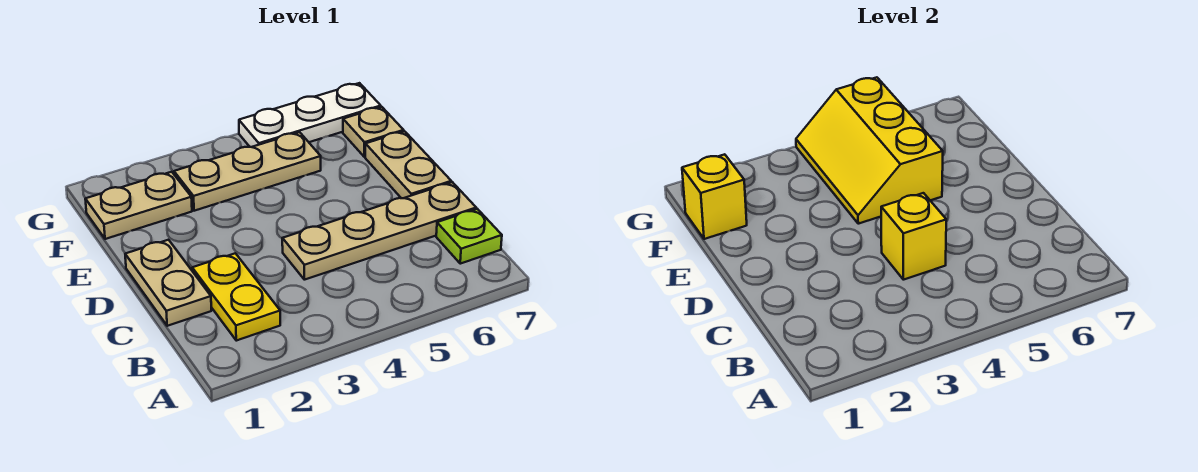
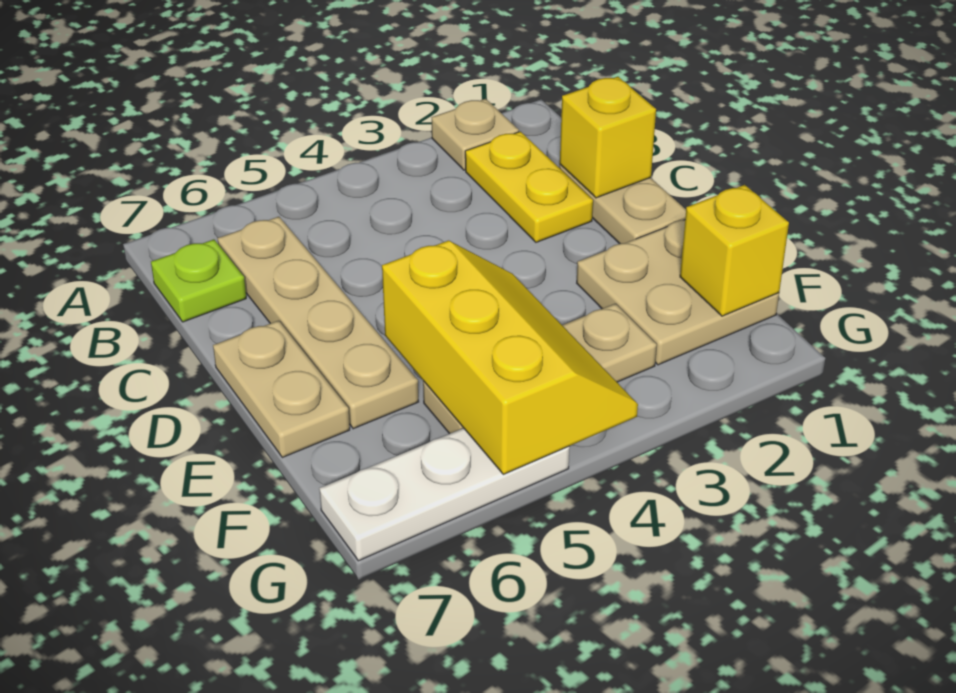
tan 1x4 plate [282,182,476,280] -> tan 1x4 plate turned to [217,217,419,429]
yellow 1x1 brick [881,193,946,280] -> yellow 1x1 brick moved to [560,77,656,198]
tan 1x2 plate [85,172,192,239] -> tan 2x2 plate [577,220,779,365]
tan 1x1 plate [343,107,404,157] -> tan 1x1 plate moved to [431,99,519,170]

